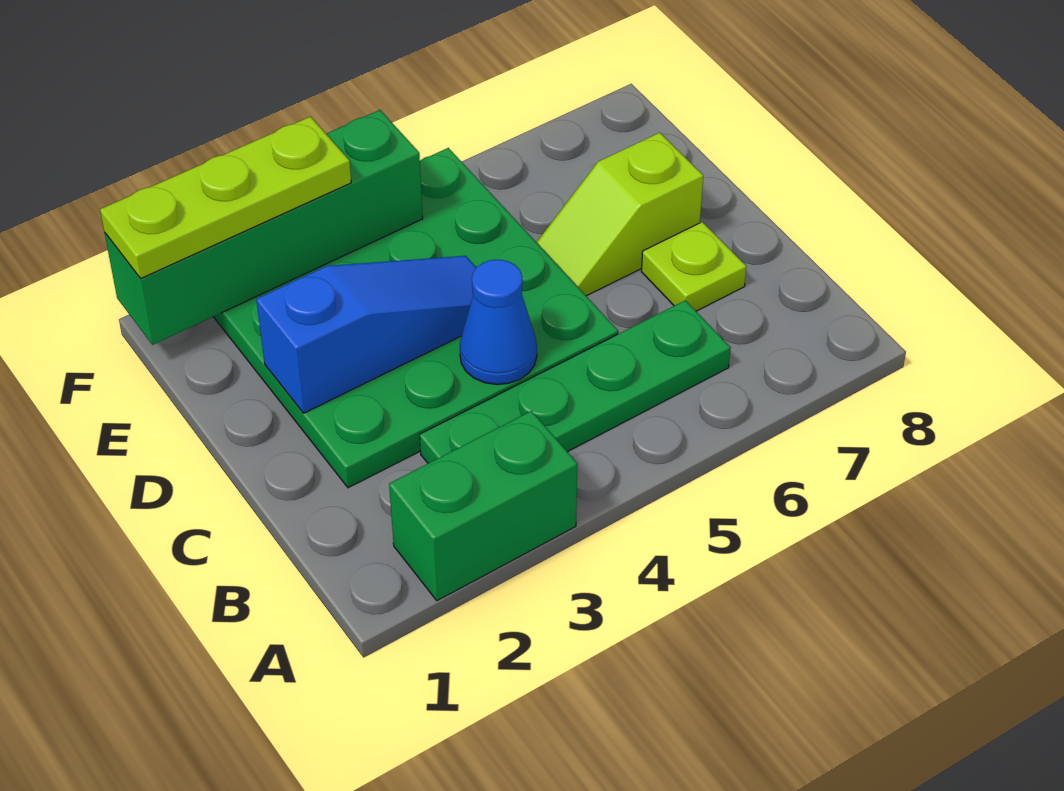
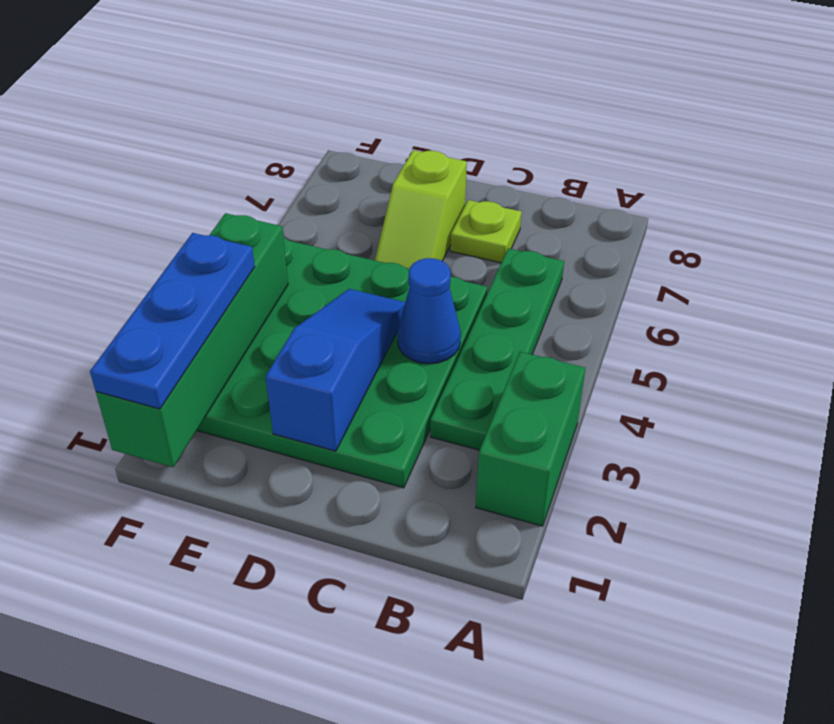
lime 1x3 plate [100,117,351,278] -> blue 1x3 plate [90,233,255,409]

